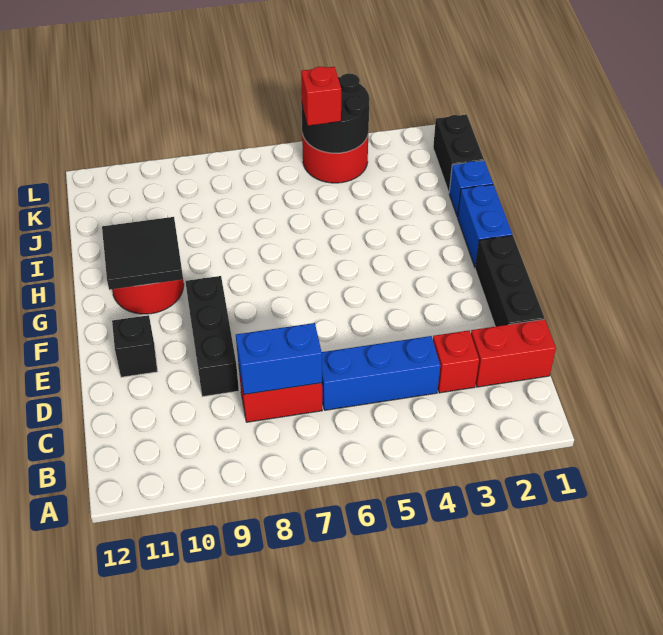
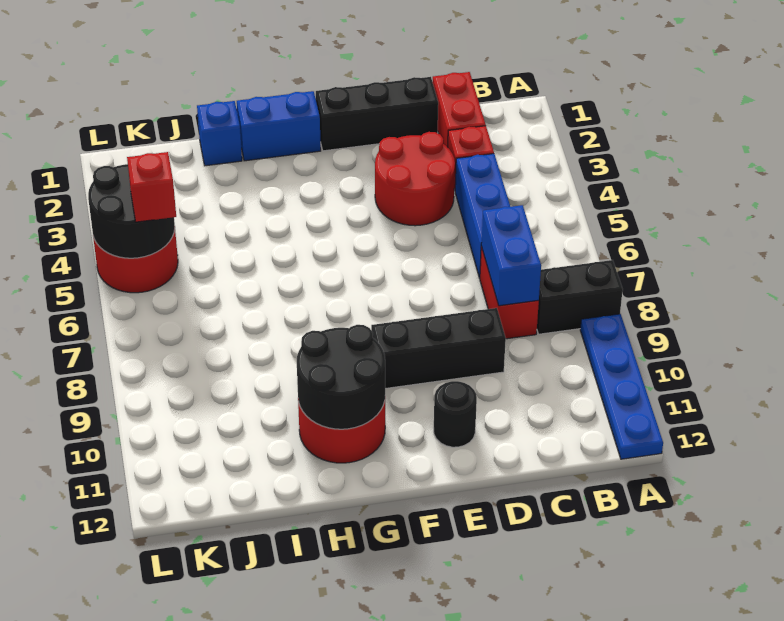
none -> blue 1x4 plate [580,314,663,459]
none -> red 2x2 round brick [375,132,455,226]
black 1x1 brick [112,315,158,377] -> black 1x1 round brick [434,381,477,447]
black 2x2 tile [102,217,183,290] -> black 2x2 round brick [297,325,385,429]
black 1x2 brick [433,115,484,192] -> black 1x2 brick moved to [537,260,623,334]

